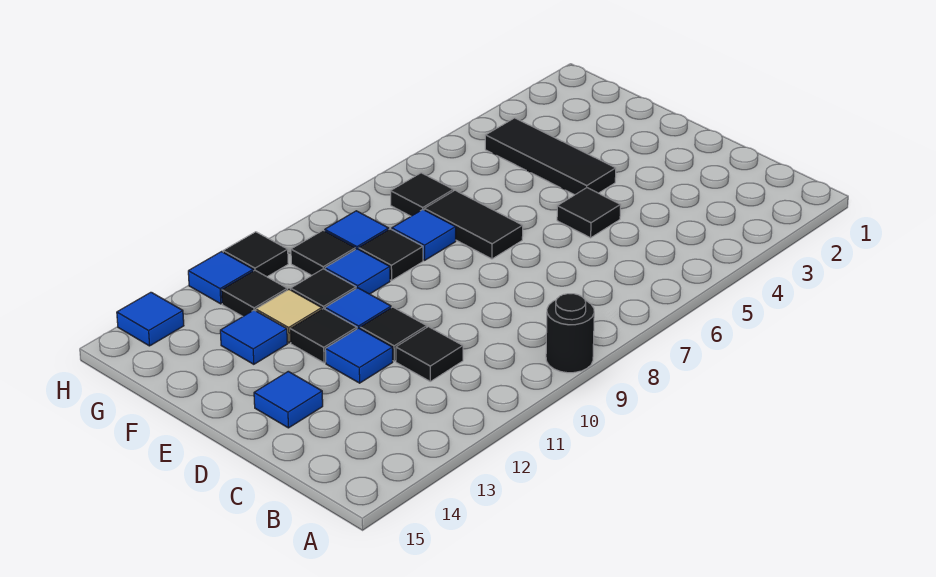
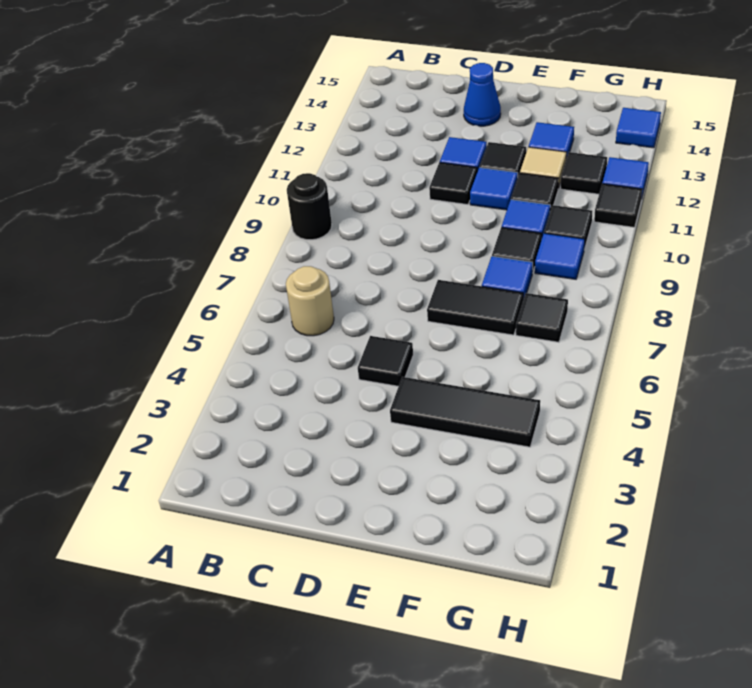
none -> tan 1x1 round brick [286,266,334,336]
black 1x1 tile [396,327,463,381] -> none
blue 1x1 tile [254,371,323,428] -> blue 1x1 cone [464,63,501,126]

